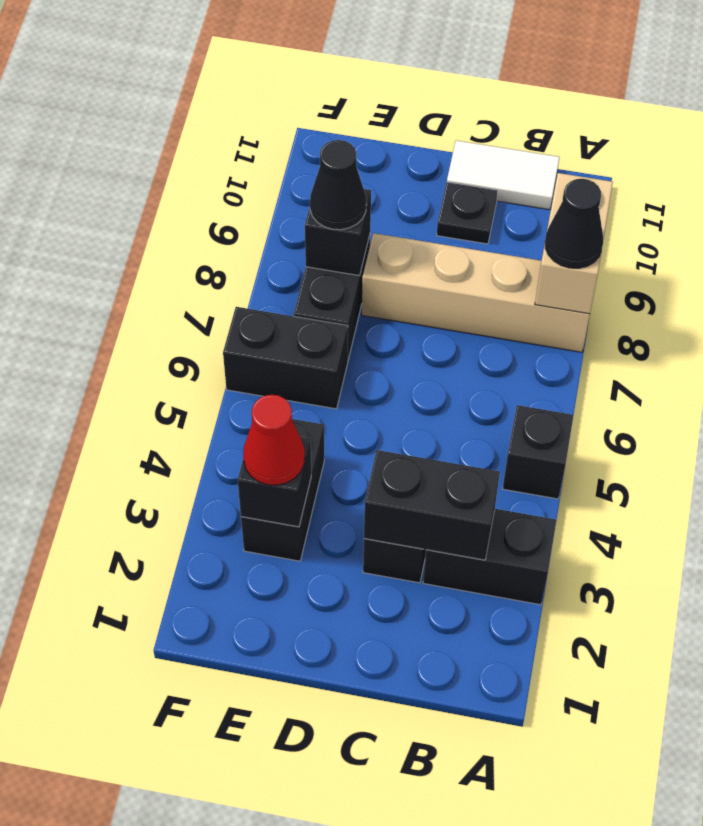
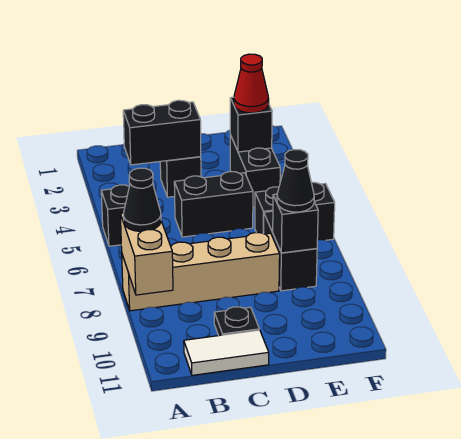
black 1x2 brick [423,509,557,605] -> black 1x2 brick moved to [174,172,253,237]

